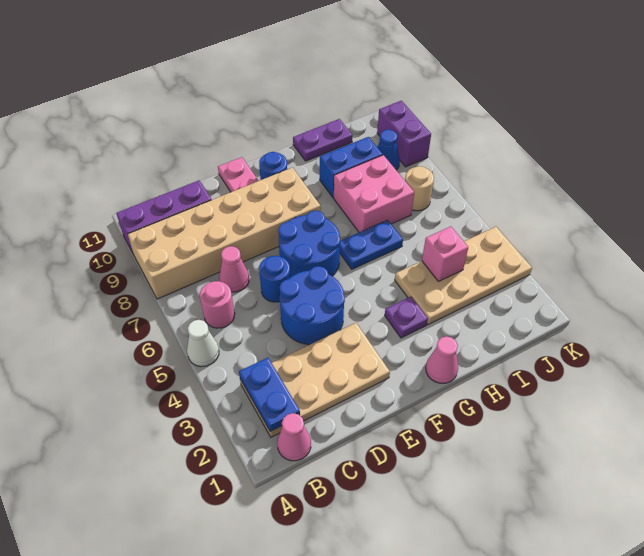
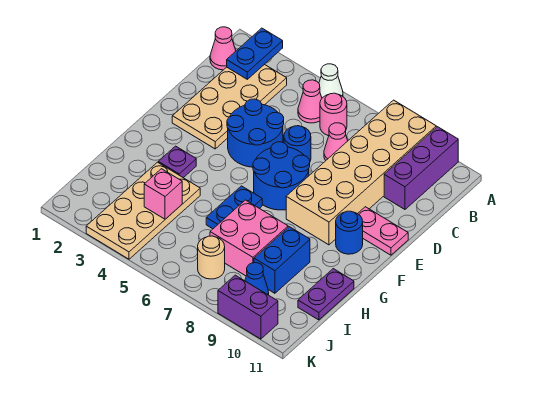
blue 1x2 plate [239,358,300,432] -> blue 1x2 plate turned to [227,28,283,79]
pink 1x1 cone [426,336,458,383] -> pink 1x1 cone moved to [298,80,322,123]

